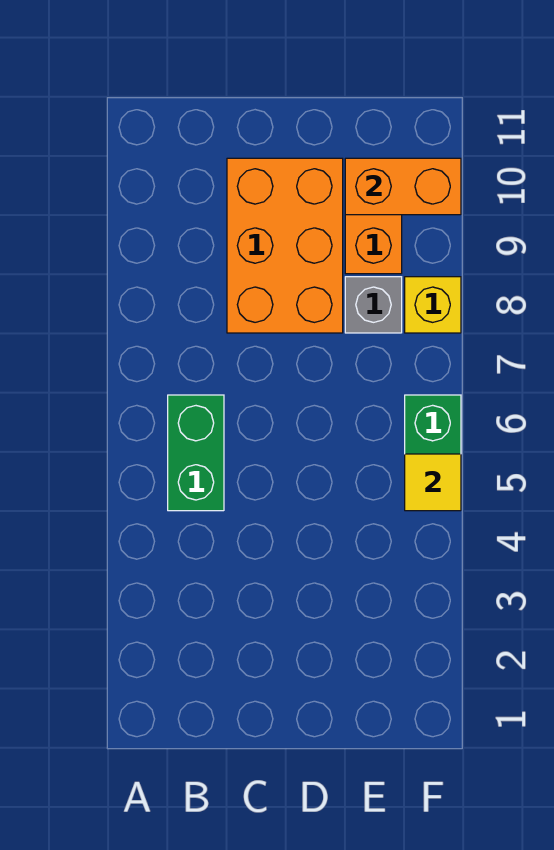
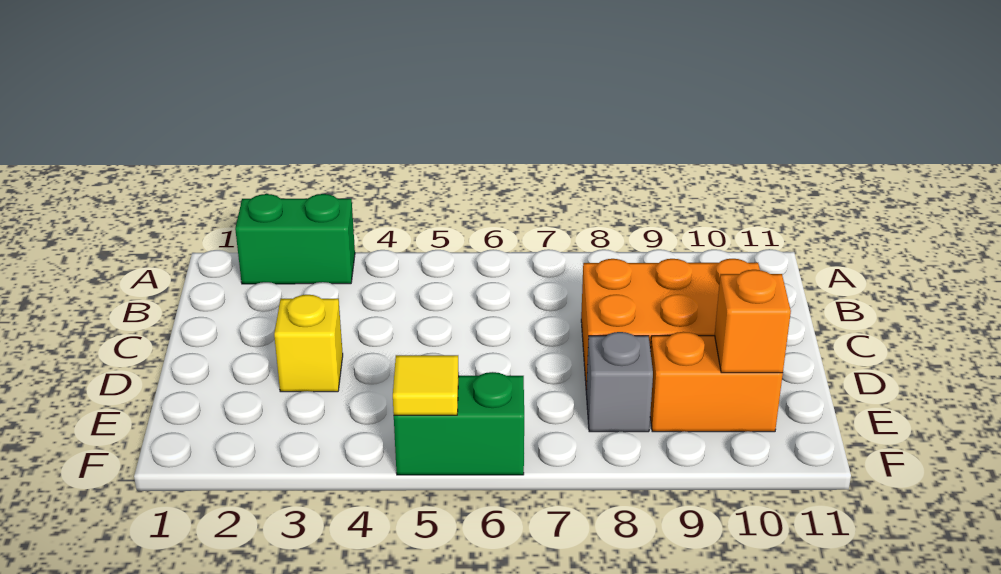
green 1x2 brick [168,395,224,511] -> green 1x2 brick moved to [235,194,355,284]
orange 1x2 brick [345,158,461,215] -> orange 1x1 brick [715,270,791,373]
yellow 1x1 brick [405,277,461,333] -> yellow 1x1 brick moved to [274,295,343,392]

